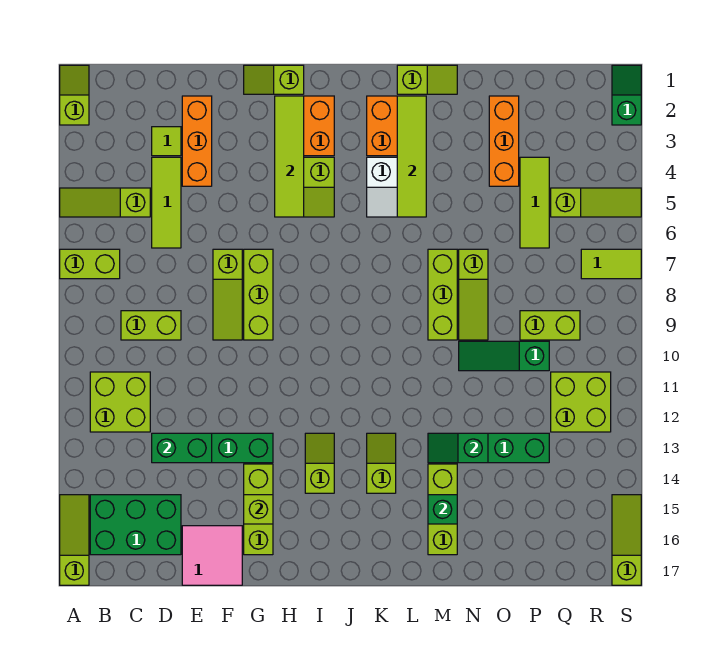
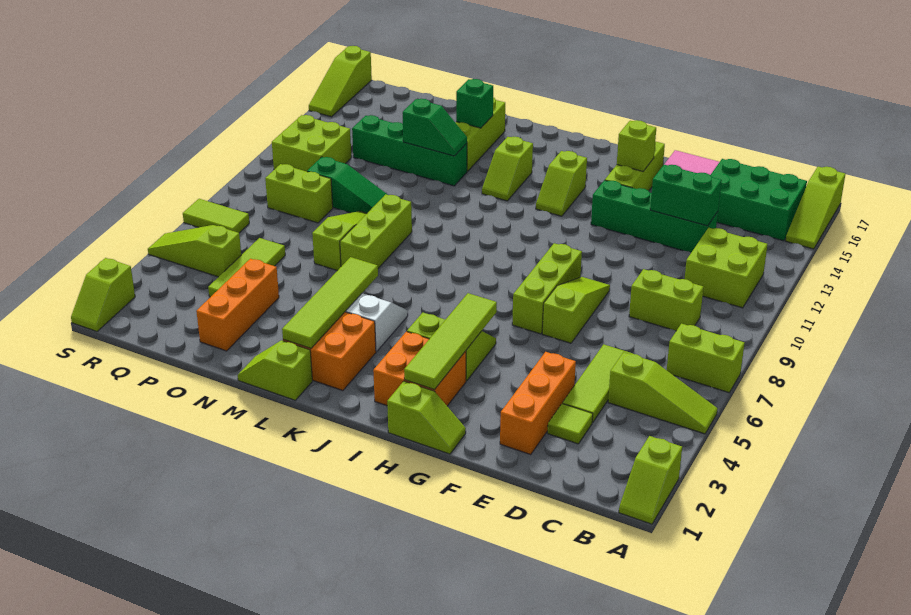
green 1x2 slope [612,65,641,125] -> lime 1x2 slope [71,258,135,331]

